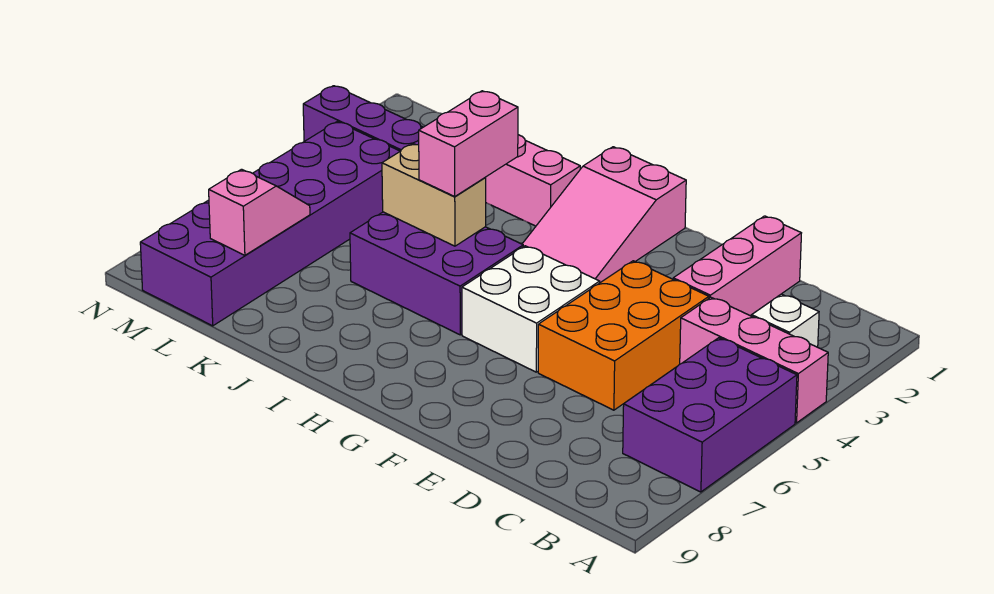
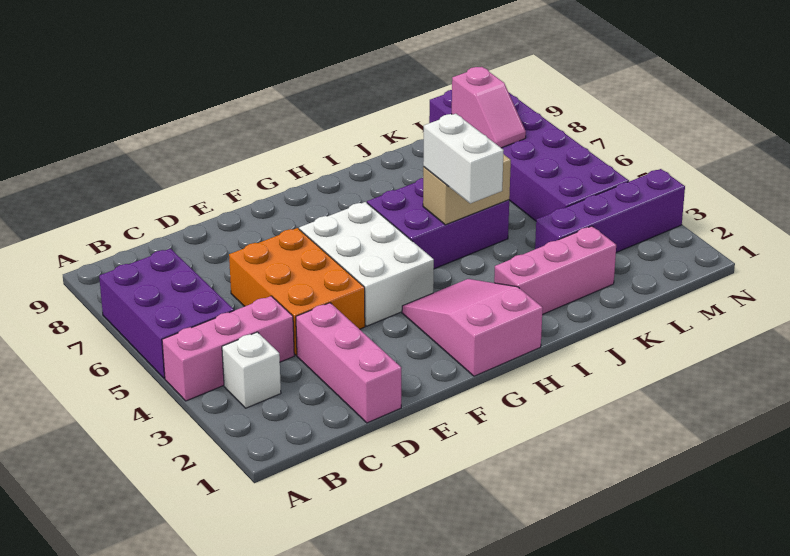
white 2x2 brick [462,246,600,372] -> white 2x3 brick [299,202,434,326]
pink 1x2 brick [419,91,518,196] -> white 1x2 brick [423,114,504,204]

